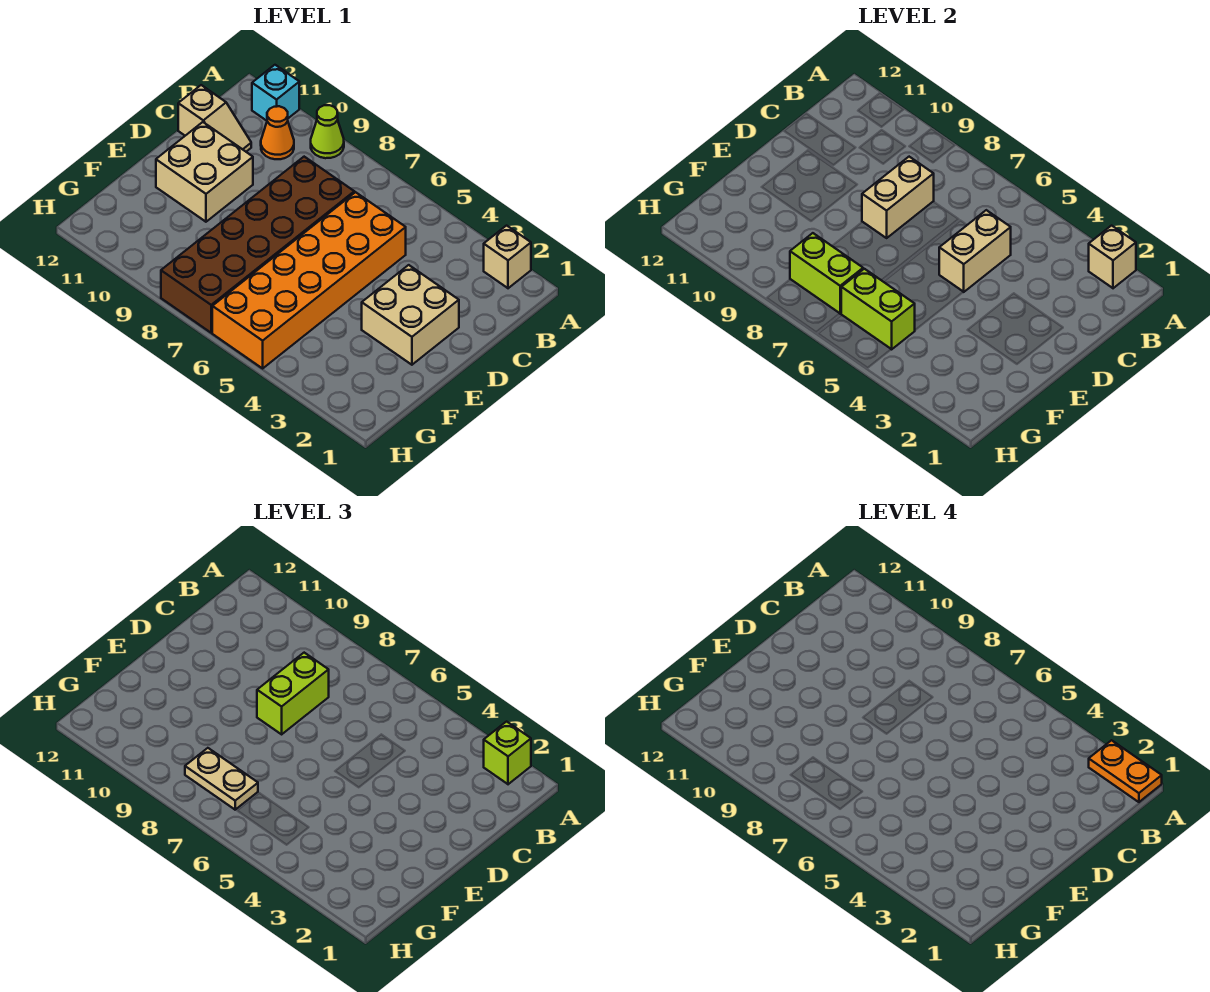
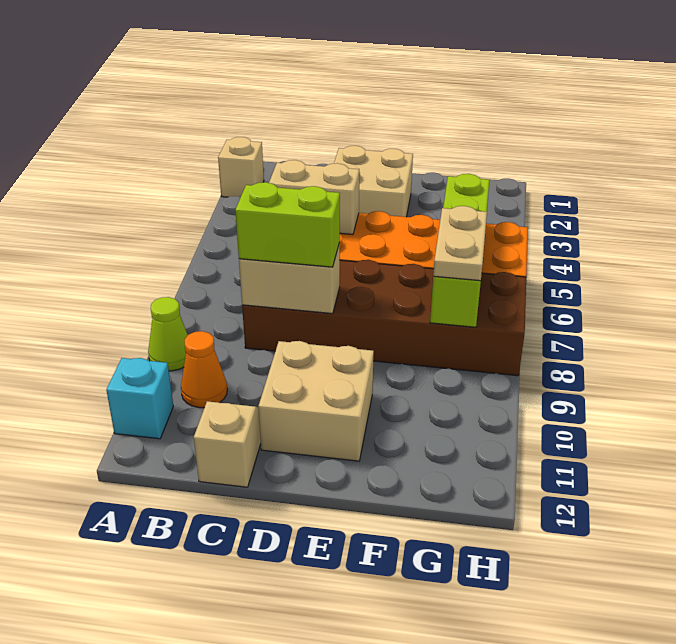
orange 1x2 plate [1089,740,1162,802] -> none
tan 1x1 brick [1089,226,1136,288] -> none
lime 1x1 brick [484,722,531,784] -> none

